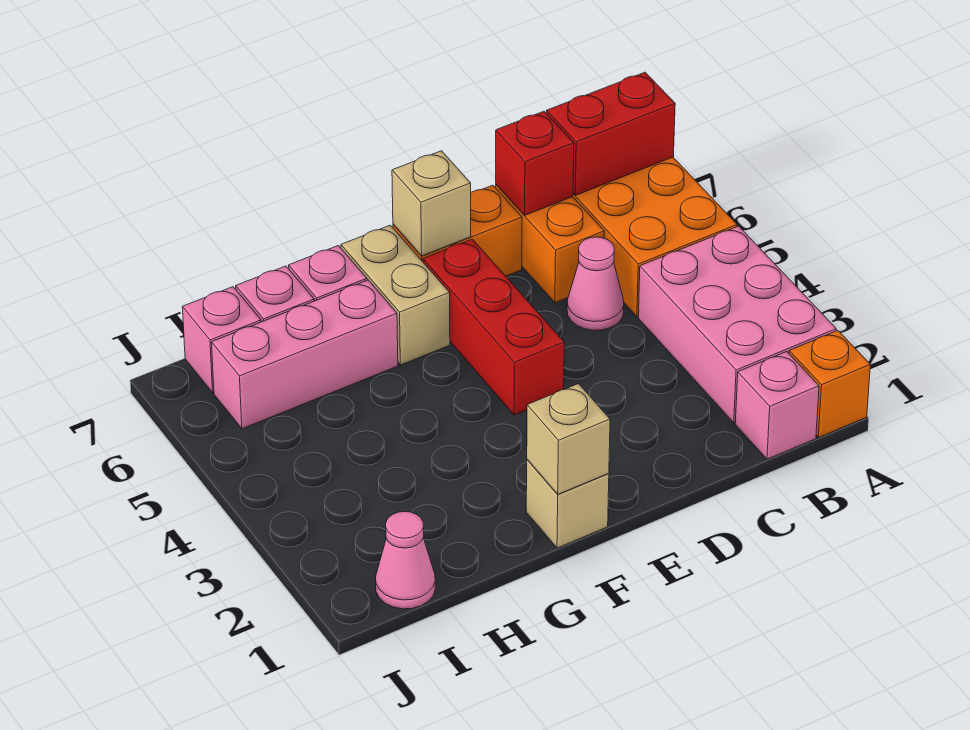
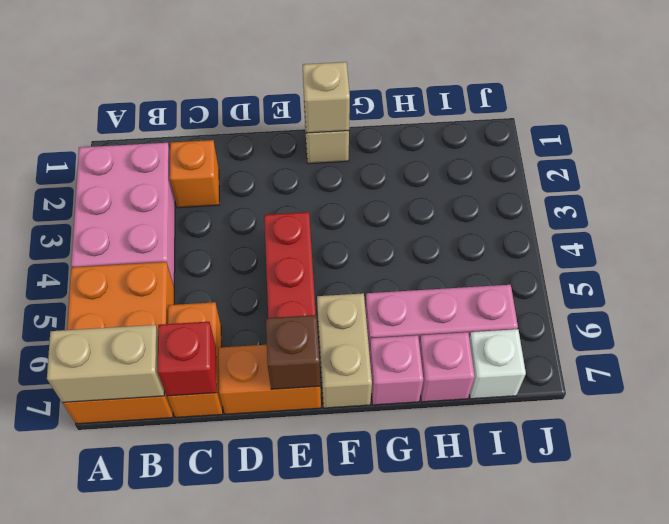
orange 1x1 brick [789,330,870,438] -> orange 1x1 brick moved to [170,140,219,208]
red 1x2 brick [547,72,675,195] -> tan 1x2 brick [47,325,165,403]
pink 1x1 brick [735,352,819,459] -> none
pink 1x1 cone [567,237,624,330] -> none
tan 1x1 brick [392,151,471,256] -> brown 1x1 brick [266,315,320,389]
pink 1x1 cone [376,511,435,609] -> none
pink 1x1 brick [182,287,261,393] -> white 1x1 brick [469,329,526,399]

